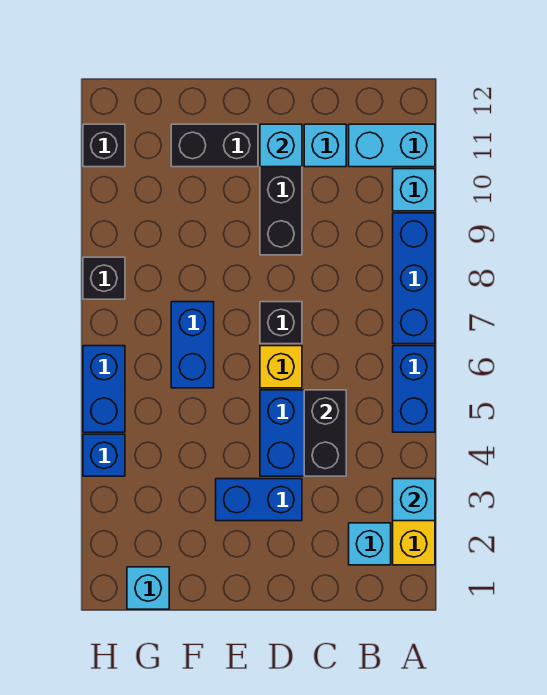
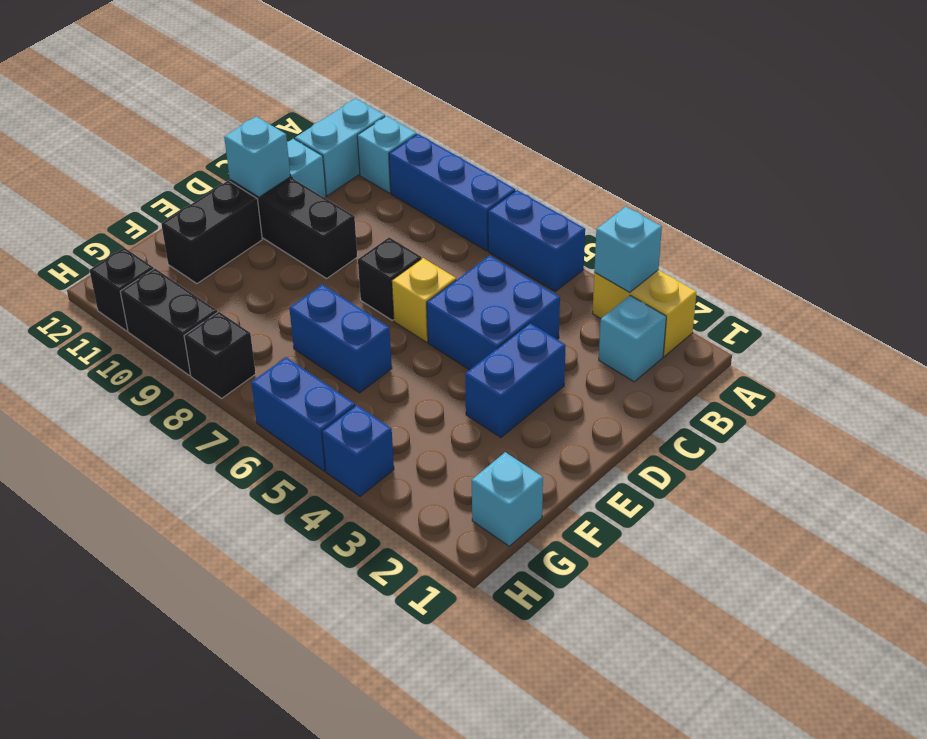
black 1x2 brick [304,390,346,476] -> black 1x2 brick moved to [120,269,217,375]

